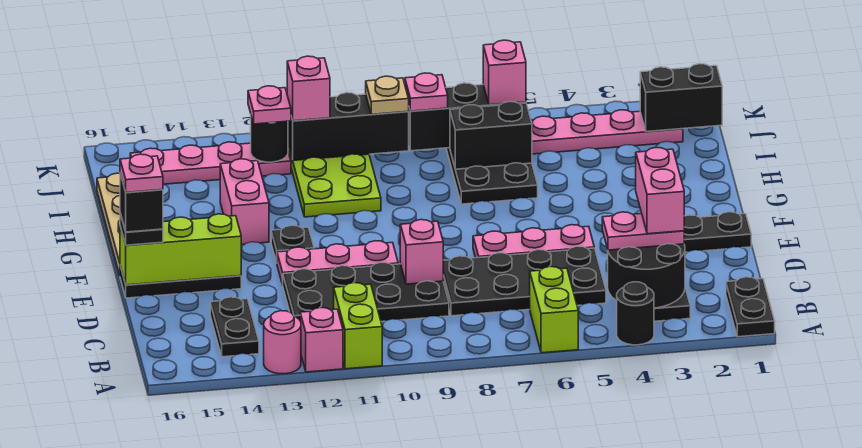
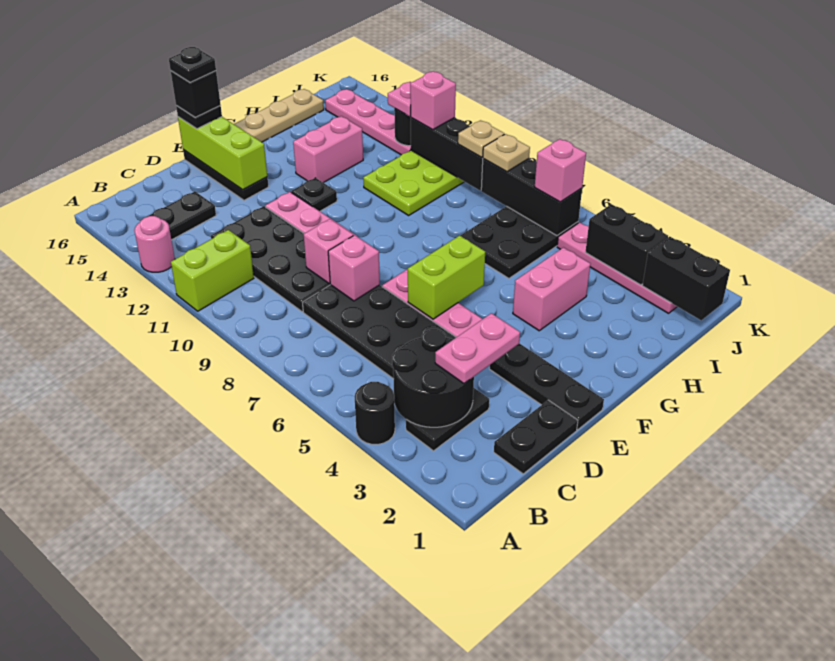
black 1x2 plate [726,277,775,337] -> black 1x2 plate moved to [494,400,578,474]
lime 1x2 brick [530,267,578,353] -> lime 1x2 brick moved to [408,236,485,319]
pink 1x1 brick [300,308,343,372] -> pink 1x1 brick moved to [328,235,380,301]
pink 1x2 plate [602,212,684,250] -> pink 1x2 plate turned to [435,313,520,383]
pink 1x2 brick [636,148,684,234] -> pink 1x2 brick moved to [513,248,590,331]
pink 1x1 plate [120,154,163,192] -> black 1x1 plate [169,47,216,83]
black 1x2 brick [450,102,532,169] -> black 1x2 brick moved to [585,204,668,285]
pink 1x1 plate [405,73,448,111] -> tan 1x1 plate [483,134,530,172]

